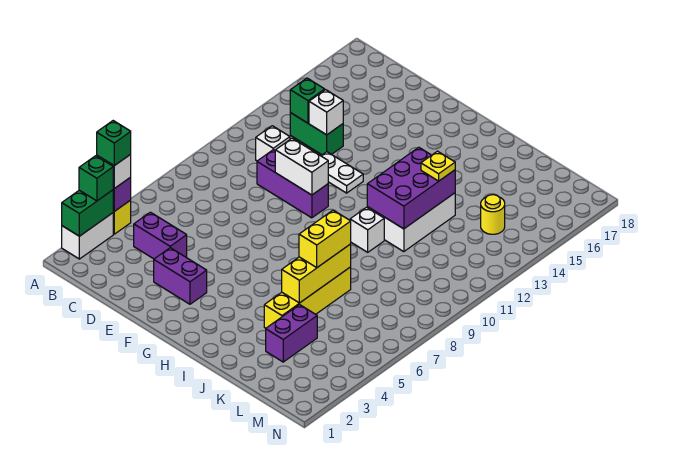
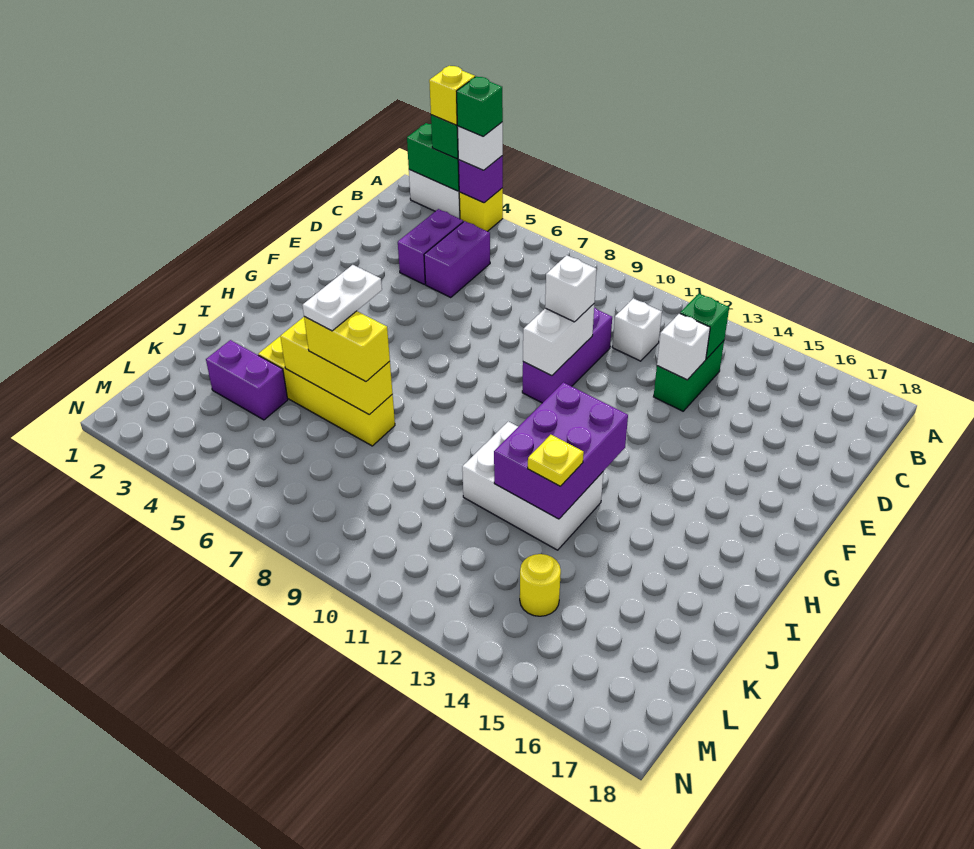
none -> yellow 1x1 brick [429,66,475,125]
purple 1x2 brick [154,248,207,304] -> purple 1x2 brick moved to [424,221,490,298]
white 1x2 plate [321,152,363,193] -> white 1x2 plate moved to [302,265,382,331]
white 1x1 brick [350,207,384,252] -> white 1x1 brick moved to [545,255,597,322]
purple 2x3 brick [367,147,455,229] -> purple 2x3 brick turned to [494,382,628,519]

